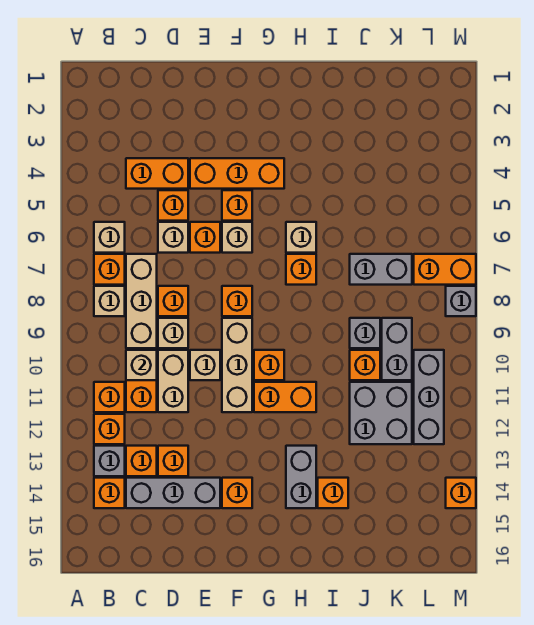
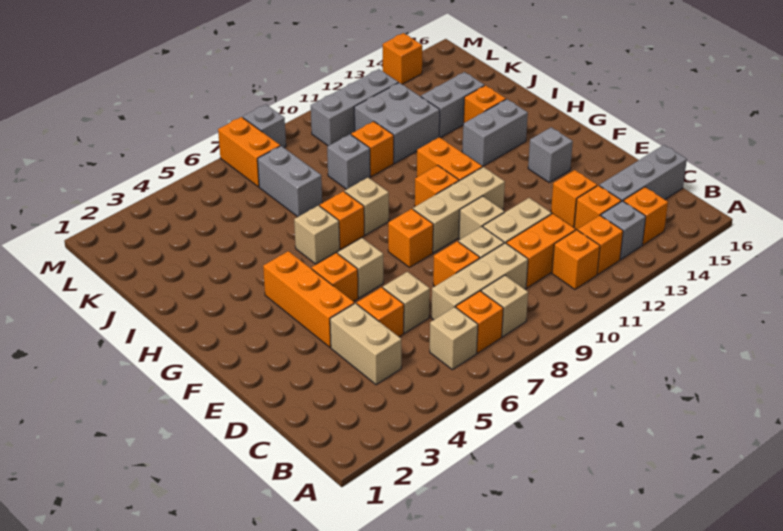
orange 1x2 brick [126,158,188,189] -> tan 1x2 brick [330,303,401,385]
tan 1x1 brick [126,350,157,380] -> tan 1x1 brick moved to [345,178,389,235]
grey 1x3 brick [126,478,220,508] -> grey 1x3 brick turned to [599,145,687,202]
orange 1x1 brick [190,222,220,253] -> none
orange 1x1 brick [222,478,252,508] -> grey 1x1 brick [528,127,573,183]
grey 1x2 brick [382,318,412,380] -> grey 1x2 brick moved to [421,72,484,138]

